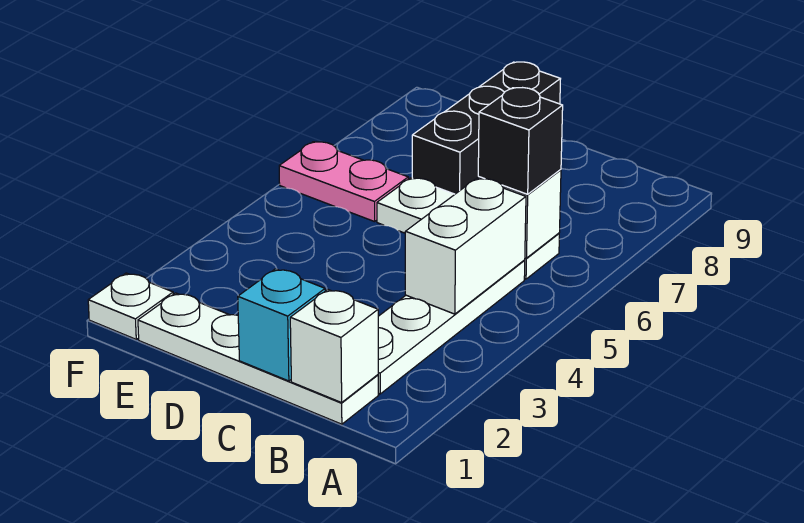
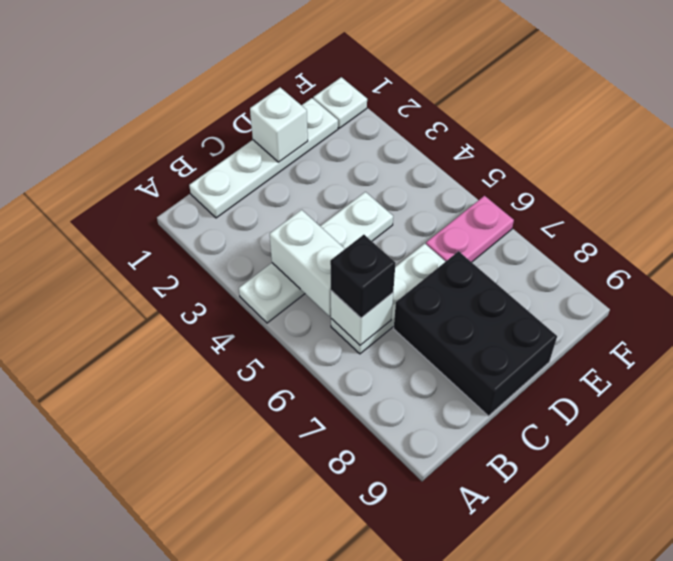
white 1x1 brick [290,290,378,403] -> white 1x1 brick moved to [250,87,308,162]
white 1x4 plate [378,261,525,394] -> white 1x4 plate turned to [239,192,393,323]
cyan 1x1 brick [238,269,325,381] -> none
black 1x3 brick [412,62,560,194] -> black 2x3 brick [394,251,557,416]

